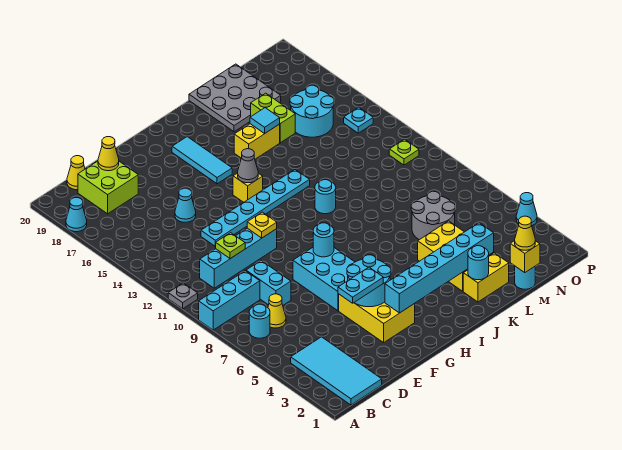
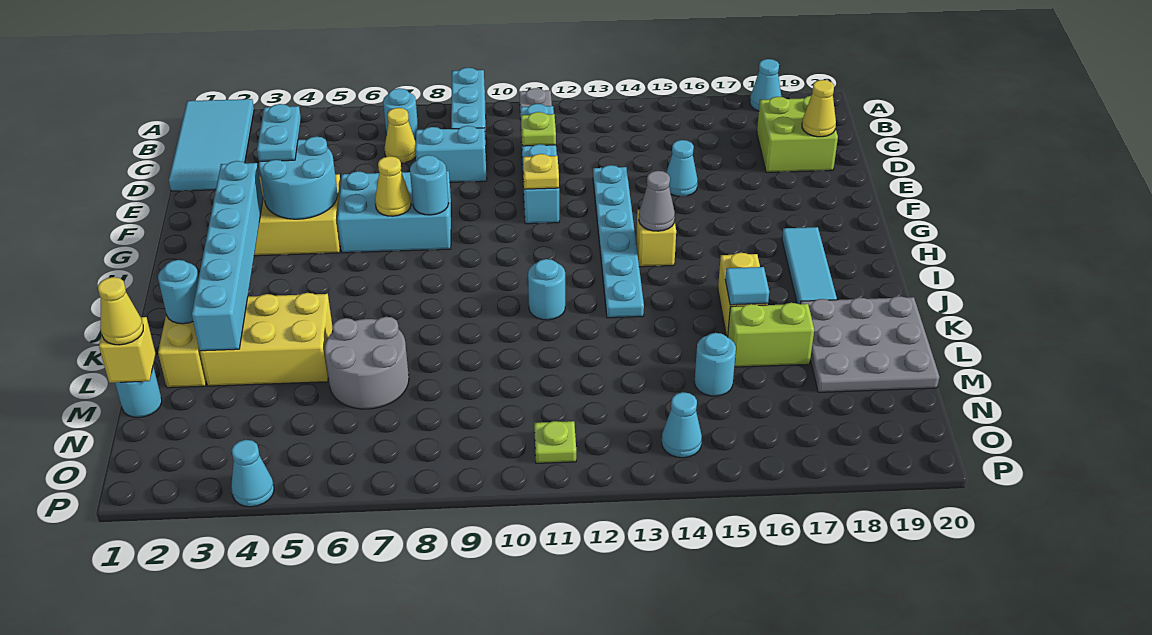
cyan 2x4 tile [291,337,382,405] -> cyan 2x4 tile turned to [169,99,254,191]
yellow 1x1 cone [67,156,85,190] -> yellow 1x1 cone moved to [375,156,411,216]
cyan 1x3 tile [172,137,232,184] -> cyan 1x3 tile turned to [782,227,837,304]
cyan 2x2 round brick [290,85,334,137] -> cyan 1x1 round brick [694,333,736,396]
cyan 1x1 plate [344,107,373,133] -> cyan 1x1 cone [662,392,702,458]

